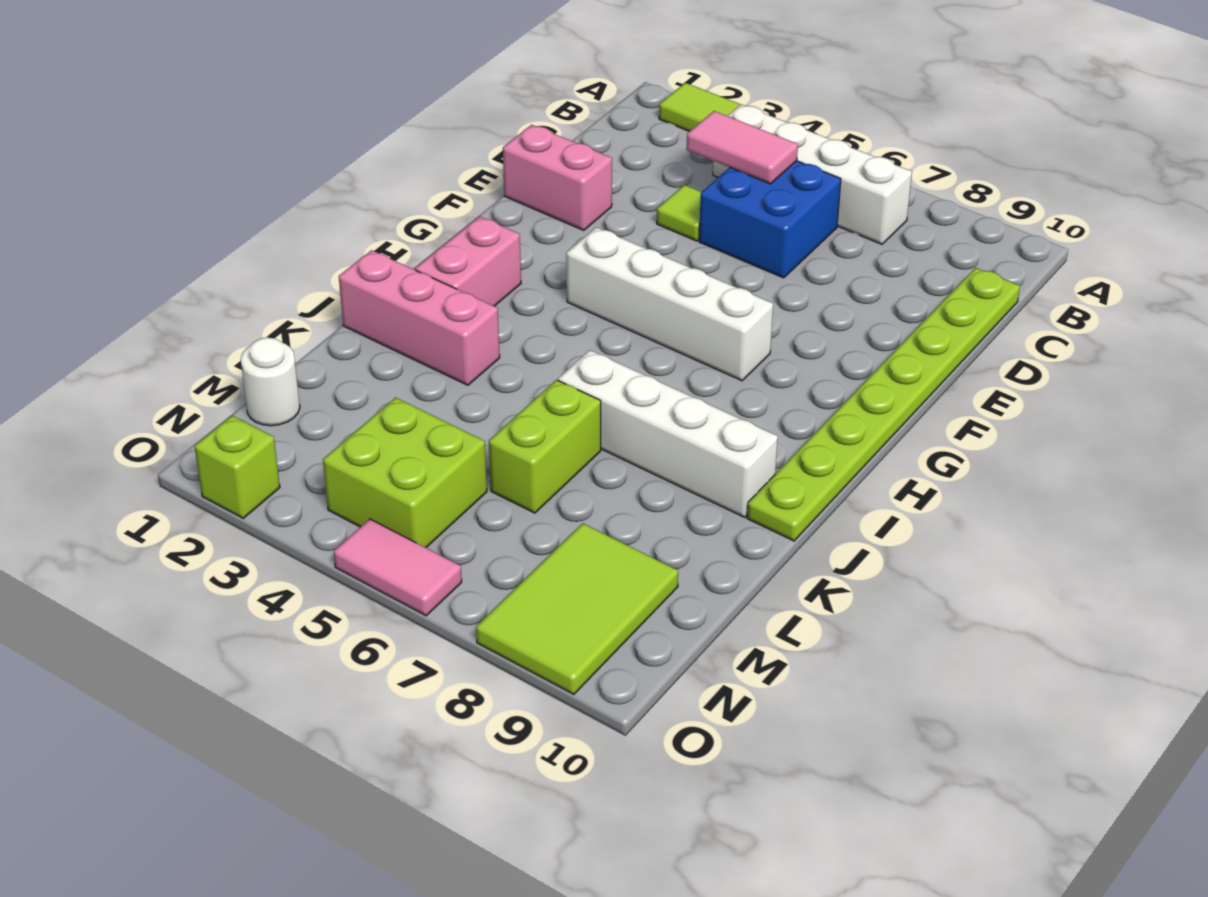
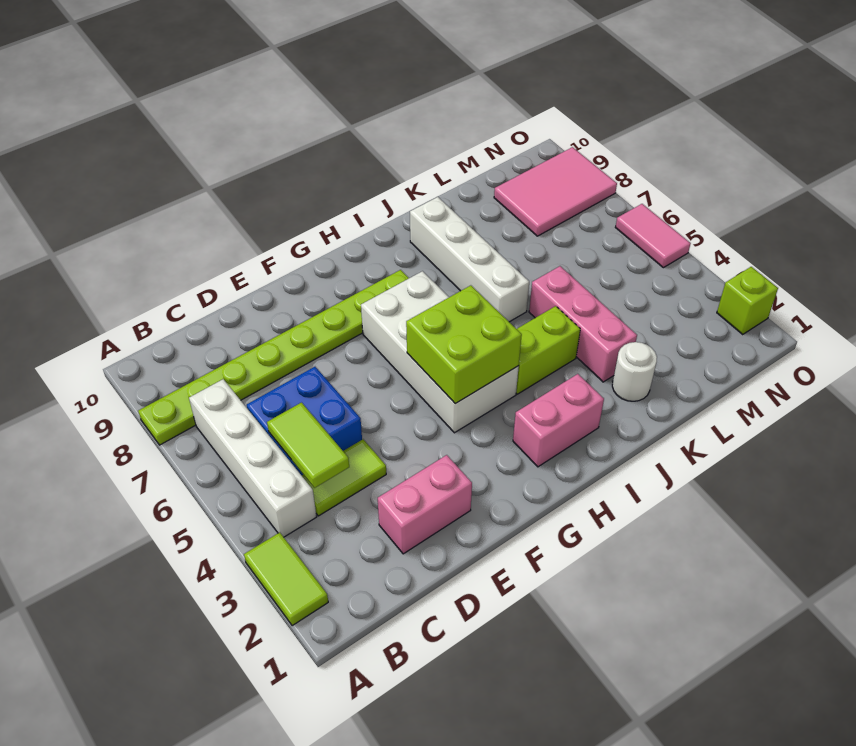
pink 1x2 tile [687,111,798,184] -> lime 1x2 tile [267,403,349,488]
lime 1x8 plate [747,268,1020,541] -> lime 1x8 plate moved to [138,270,409,445]
lime 1x1 tile [657,185,701,241] -> lime 1x2 tile [302,439,386,516]
pink 1x2 brick [503,125,612,230] -> pink 1x2 brick turned to [378,455,472,554]
white 1x4 brick [566,227,773,381] -> white 2x4 brick [361,271,519,433]
pink 1x3 brick [339,250,500,385] -> pink 1x3 brick moved to [529,266,637,382]
lime 1x2 brick [489,380,601,513] -> lime 1x2 brick moved to [516,306,580,394]
white 1x1 round brick [241,338,300,426] -> white 1x1 round brick moved to [612,342,657,401]
lime 2x2 brick [323,398,487,548] -> lime 2x2 brick moved to [406,285,522,404]
lime 2x3 tile [476,523,678,694] -> pink 2x3 tile [494,147,617,236]

